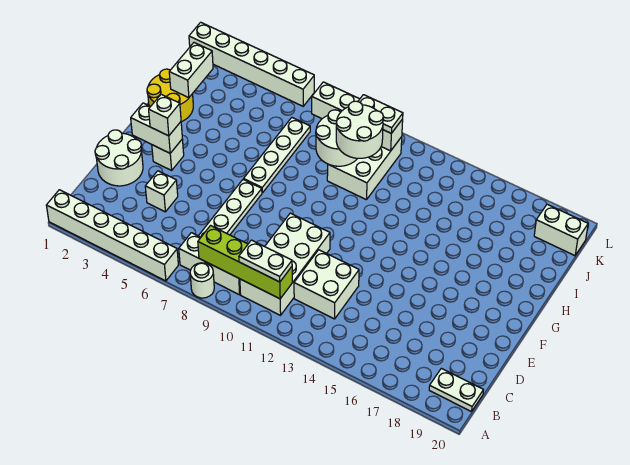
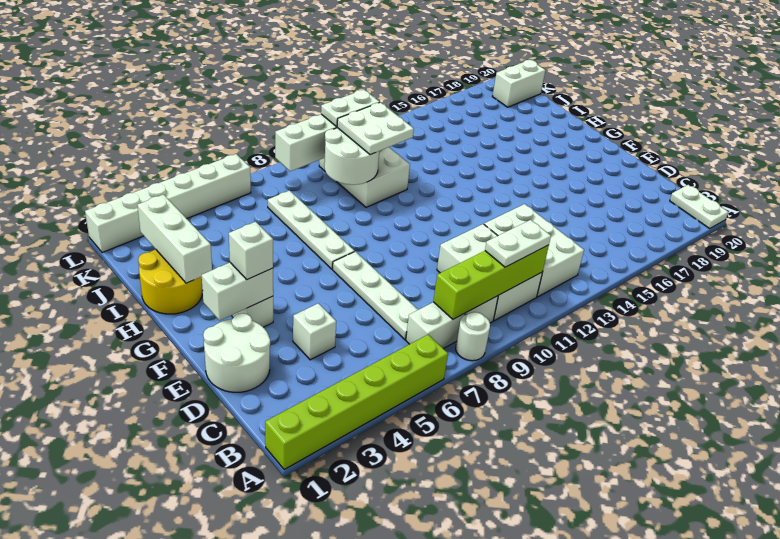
white 1x6 brick [46,190,178,281] -> lime 1x6 brick [265,335,448,470]
white 2x4 brick [240,213,330,315] -> white 2x3 brick [437,224,542,321]
white 1x2 plate [429,368,483,412] -> white 1x2 plate turned to [670,185,728,229]
white 2x2 brick [294,250,359,319] -> white 2x3 brick [484,204,584,297]
white 1x2 brick [169,43,213,98] -> white 1x3 brick [137,195,212,283]
white 2x2 round brick [336,101,383,158] -> white 2x2 plate [337,102,414,155]

